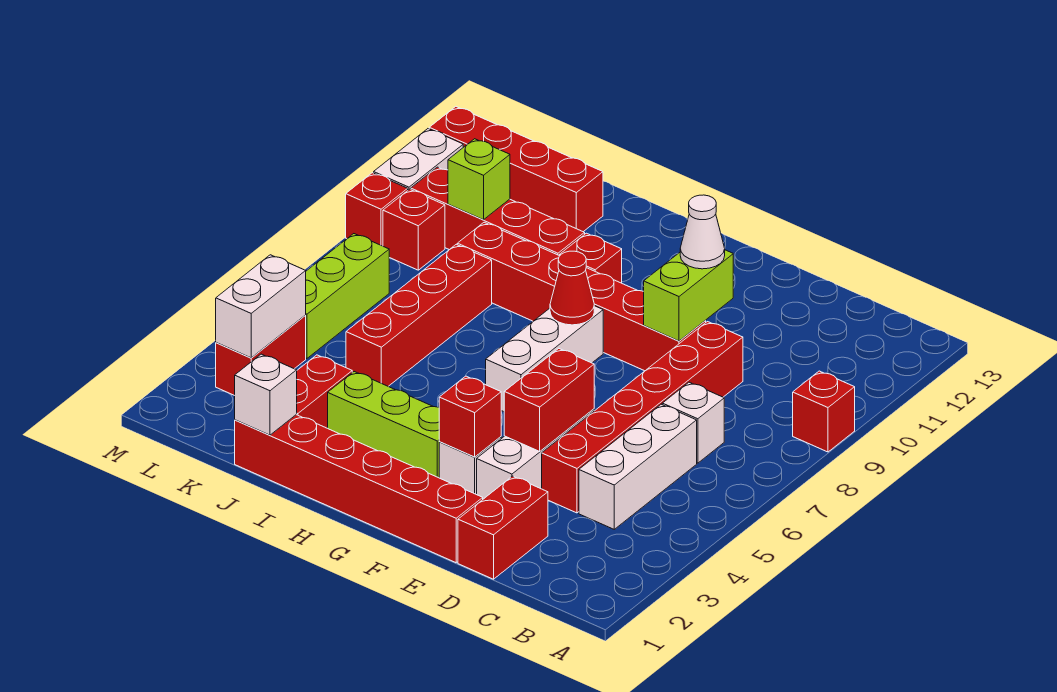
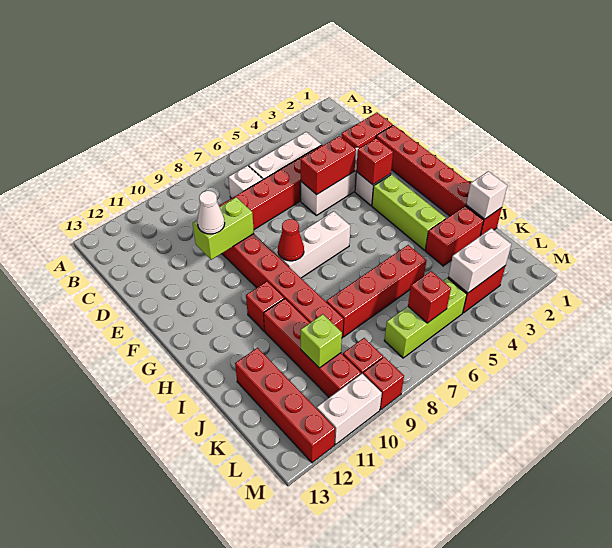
red 1x1 brick [793,371,855,452] -> red 1x1 brick moved to [408,271,451,323]

